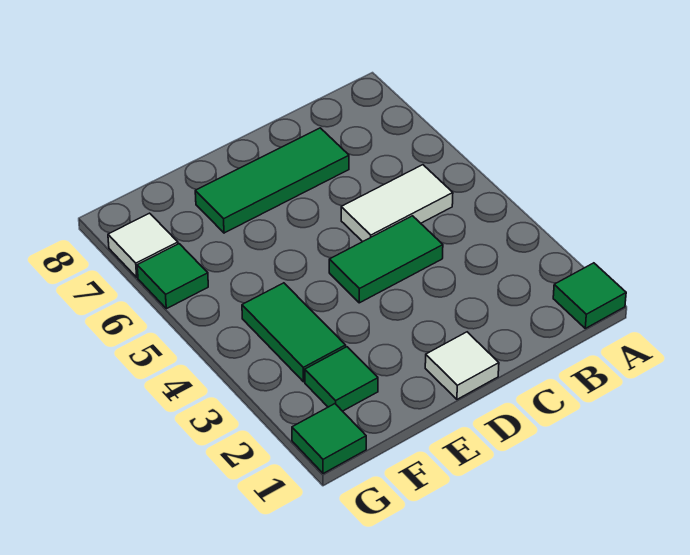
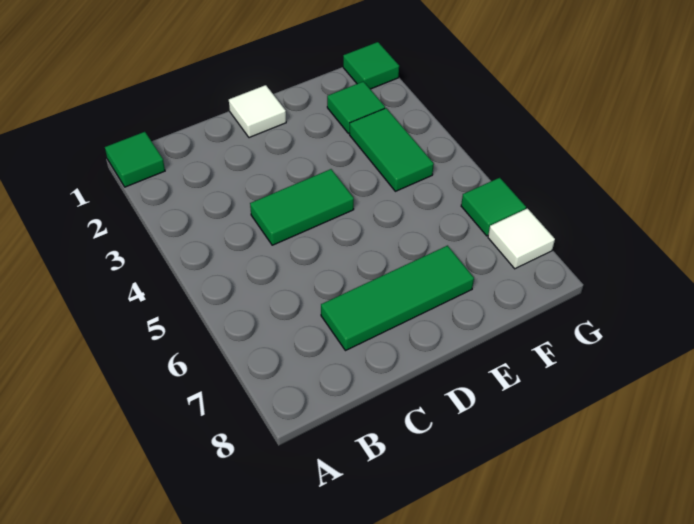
white 1x2 tile [341,165,453,242] -> none

